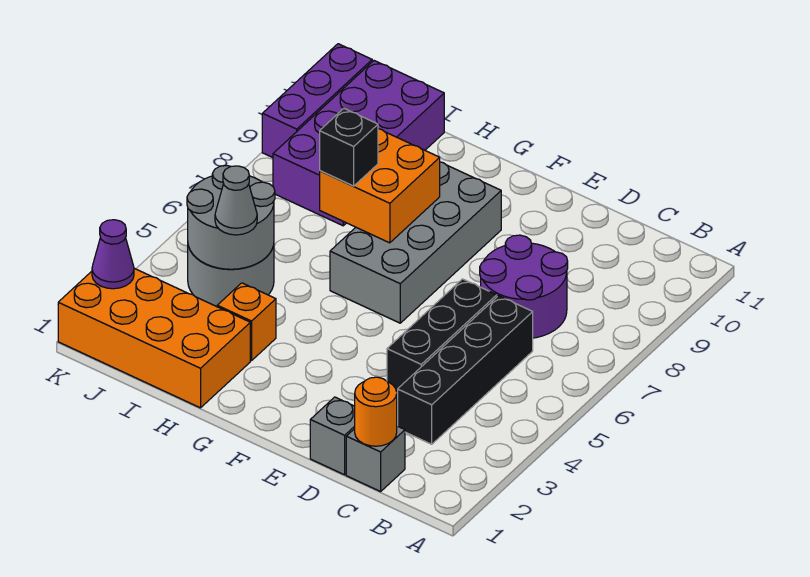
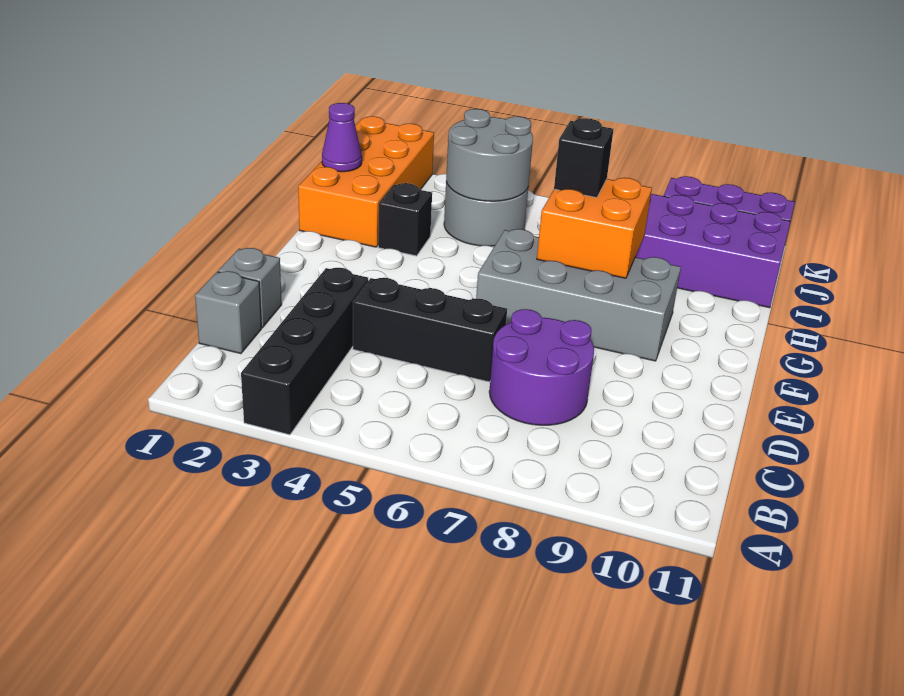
orange 1x1 round brick [355,377,397,446] -> none
black 1x4 brick [398,296,533,444] -> black 1x4 brick turned to [241,268,368,435]
orange 1x1 brick [217,283,276,361] -> black 1x1 brick [378,183,432,256]
grey 1x1 cone [215,166,257,235] -> none
purple 1x1 cone [92,220,134,289] -> purple 1x1 cone moved to [322,103,362,172]

